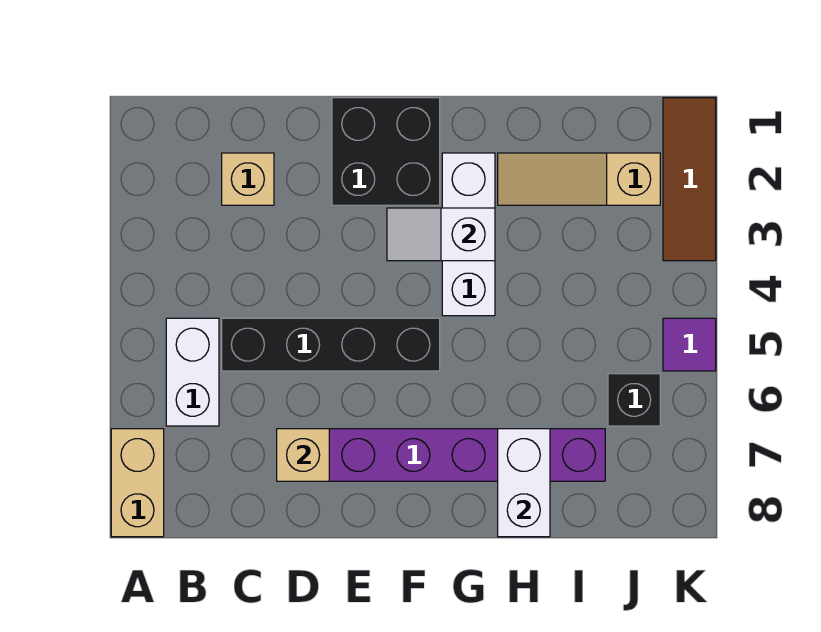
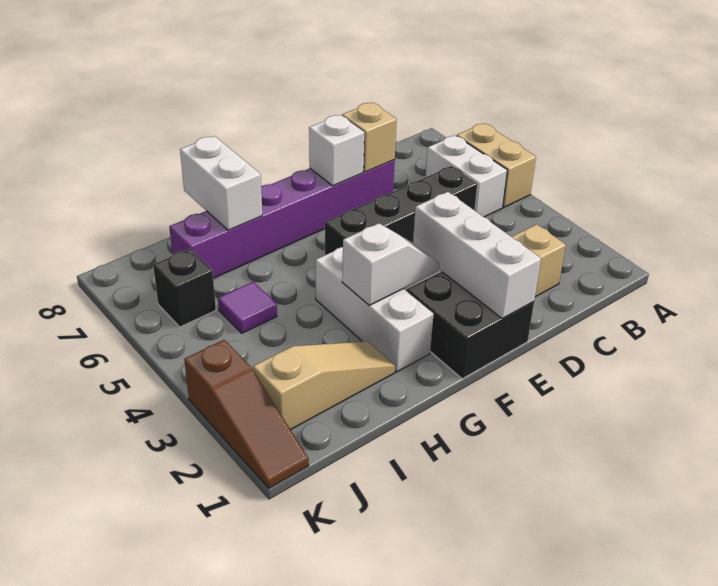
tan 1x2 brick [111,429,164,537] -> tan 1x2 brick moved to [457,123,536,207]
none -> white 1x3 brick [413,192,541,319]
none -> white 1x1 brick [309,115,364,186]
brown 1x3 tile [663,98,716,261] -> brown 1x3 slope [184,340,309,488]
purple 1x1 tile [663,318,716,371] -> purple 1x1 tile moved to [218,282,277,333]

